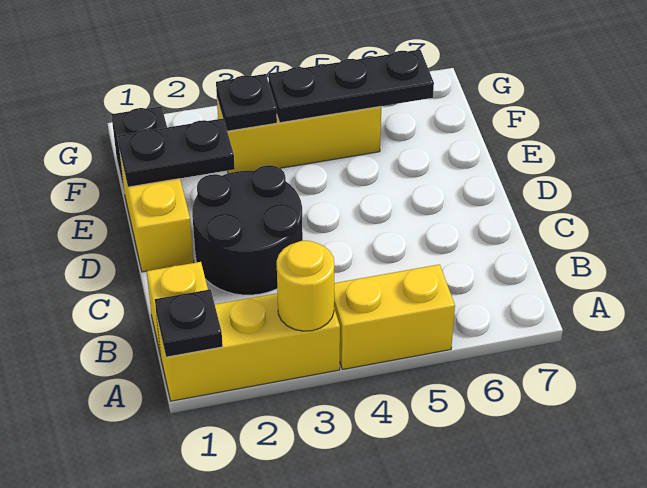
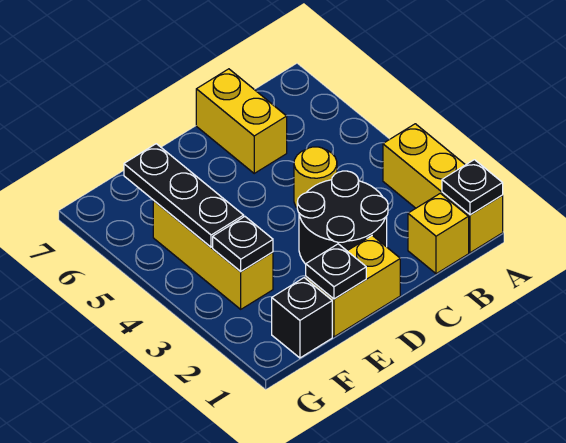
yellow 1x1 round brick [277,241,334,331] -> yellow 1x1 round brick moved to [294,147,337,208]
yellow 1x2 brick [334,264,455,370] -> yellow 1x2 brick moved to [196,69,287,173]
black 1x2 plate [118,119,235,187] -> black 1x1 plate [306,244,366,299]

